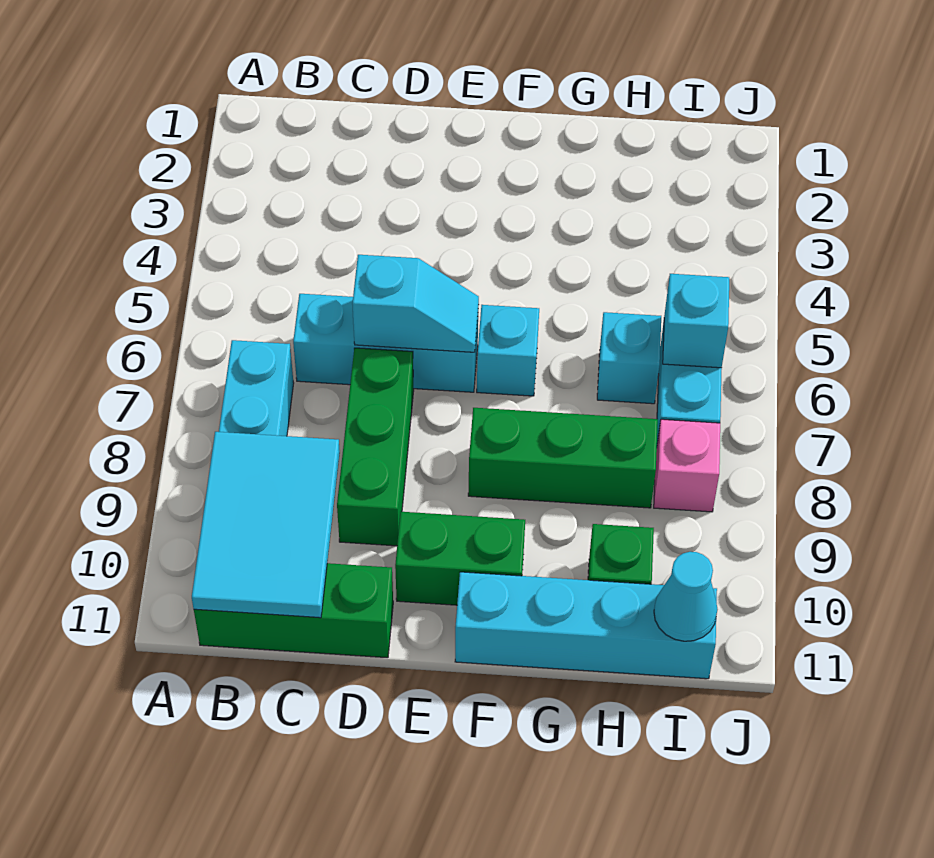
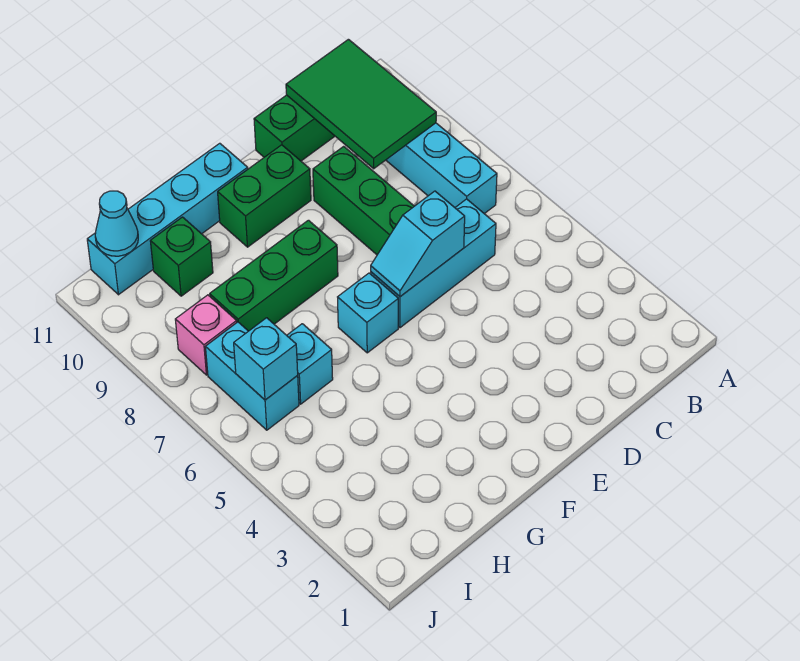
cyan 2x3 tile [192,432,340,618] -> green 2x3 tile [286,39,436,169]

